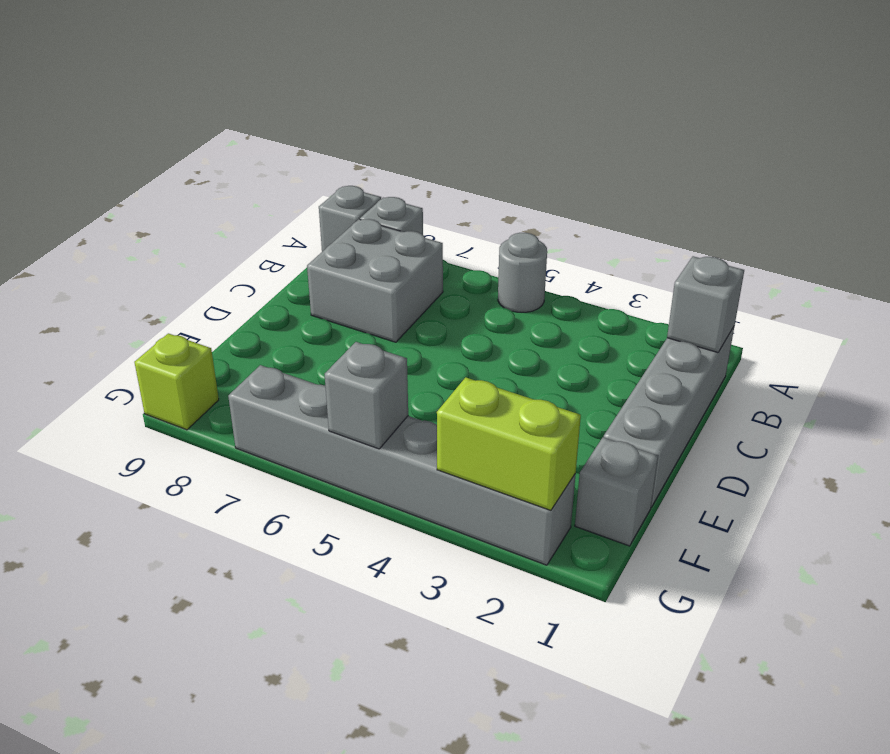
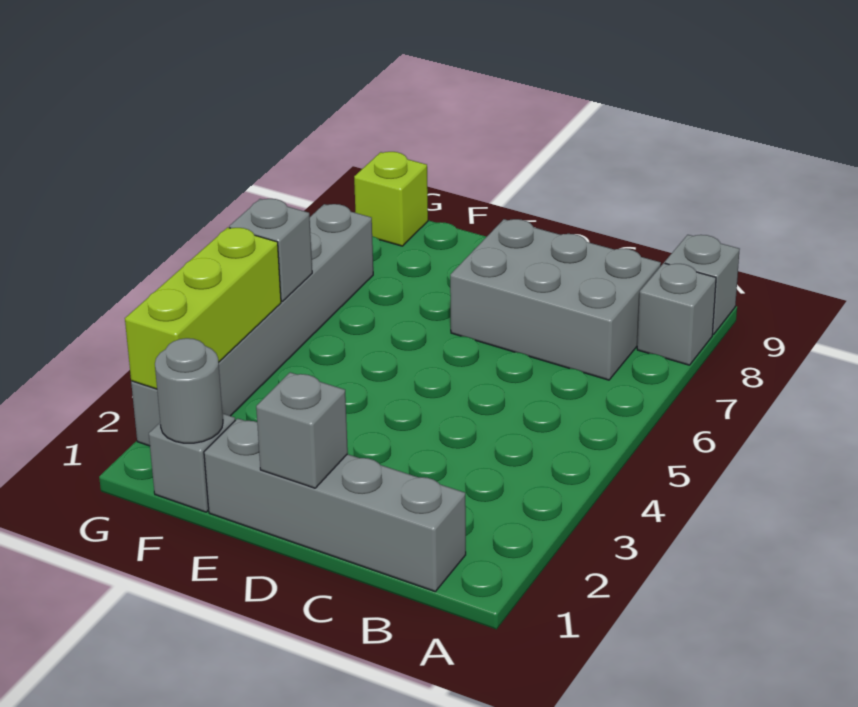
grey 1x1 round brick [498,233,547,312] -> grey 1x1 round brick moved to [155,338,223,443]
grey 1x1 brick [667,256,744,352] -> grey 1x1 brick moved to [256,372,348,488]
grey 2x2 brick [307,219,443,342] -> grey 2x3 brick [450,219,661,380]
lime 1x2 brick [437,377,581,510] -> lime 1x3 brick [125,227,281,389]

